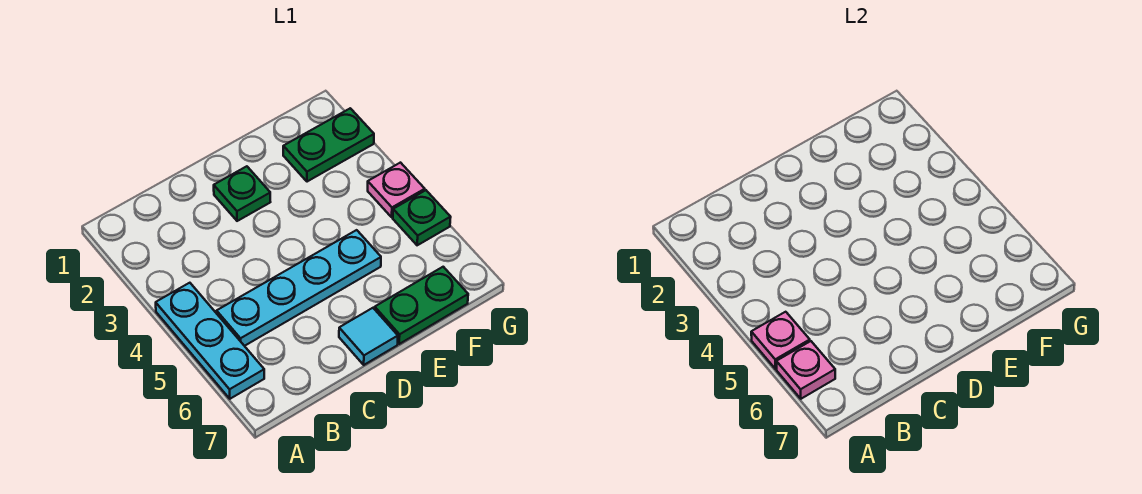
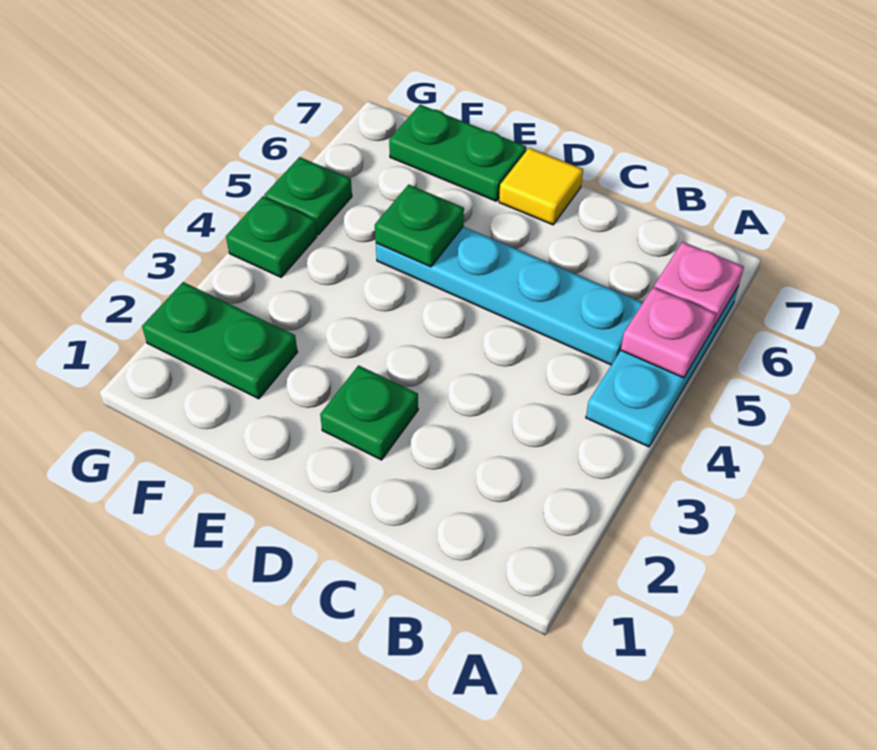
cyan 1x1 tile [339,308,398,365] -> yellow 1x1 tile [499,148,583,225]
none -> green 1x1 plate [375,185,464,267]
pink 1x1 plate [368,163,425,217] -> green 1x1 plate [226,197,317,277]

